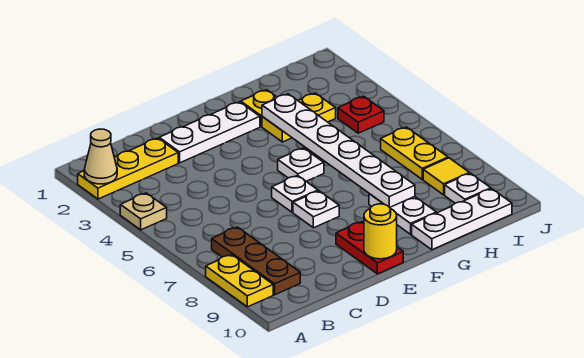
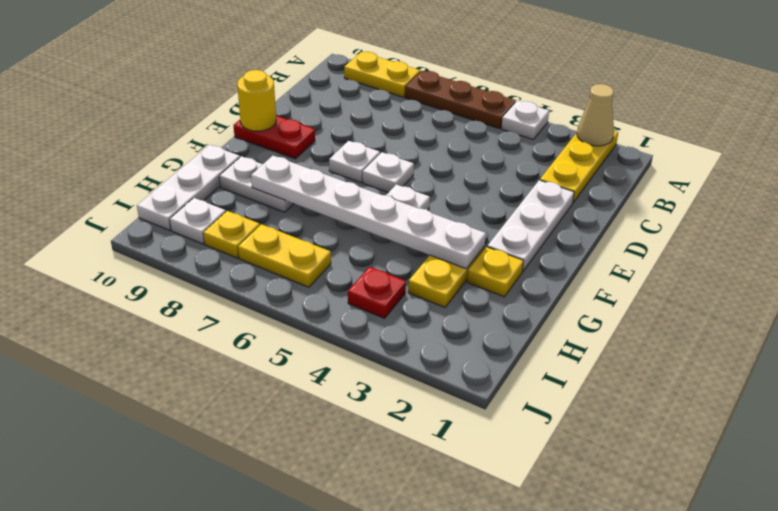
tan 1x1 plate [120,193,167,230] -> white 1x1 plate [501,101,549,139]
brown 1x3 plate [212,227,300,295] -> brown 1x3 plate moved to [405,71,516,129]
yellow 1x1 tile [423,158,469,195] -> yellow 1x1 plate [203,211,260,258]

